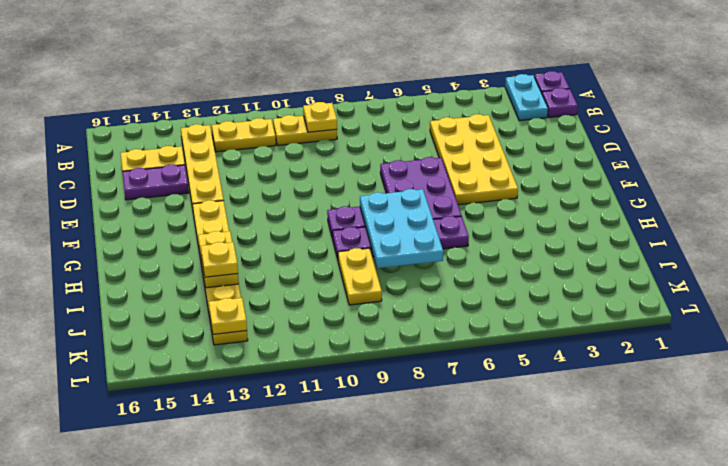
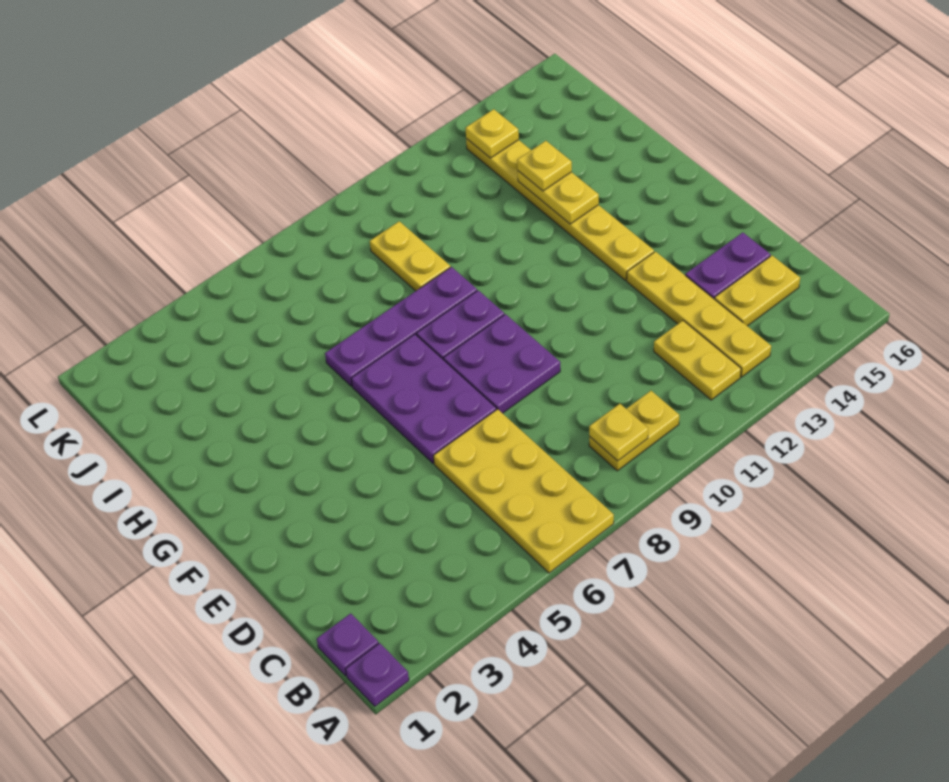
cyan 1x2 plate [505,74,548,121] -> none
yellow 1x2 plate [212,118,276,152] -> yellow 1x2 plate turned to [654,321,741,400]
yellow 2x4 plate [430,114,518,205] -> yellow 2x4 plate moved to [434,409,614,573]
none -> purple 2x2 plate [444,314,560,413]
cyan 2x3 plate [360,189,443,268] -> none

